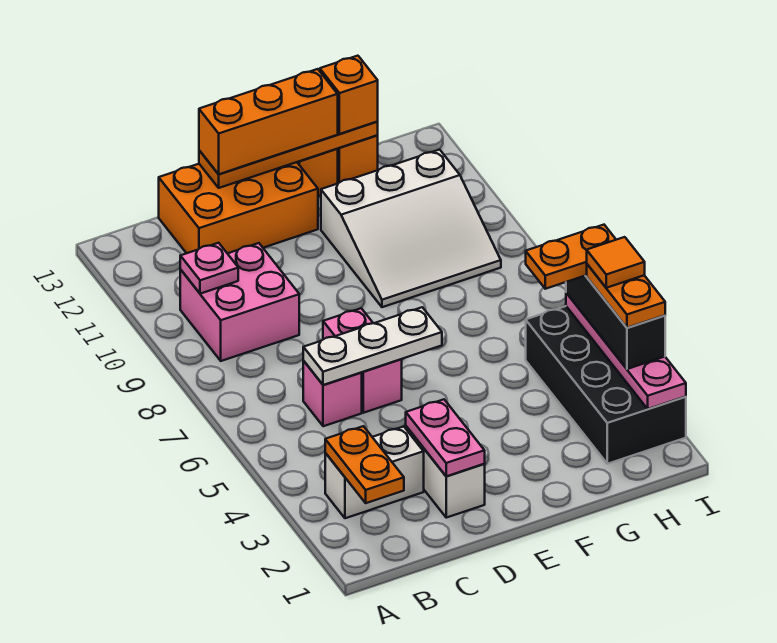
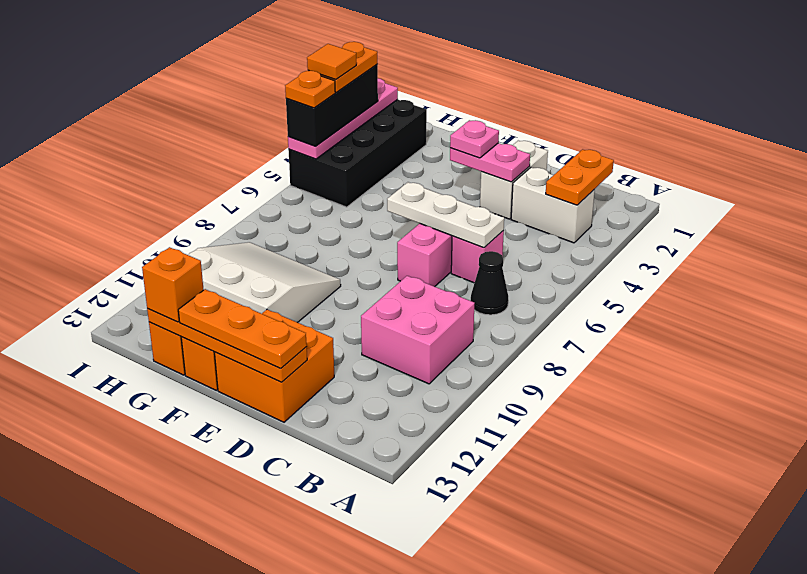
none -> black 1x1 cone [471,251,508,315]
pink 1x1 plate [180,243,238,294] -> pink 1x1 plate moved to [450,120,499,158]
orange 2x3 brick [159,162,318,254] -> orange 2x2 brick [214,310,334,422]
pink 1x2 plate [406,399,485,476] -> pink 1x2 plate turned to [450,143,530,182]
orange 1x3 brick [199,69,338,174] -> orange 1x3 plate [178,289,307,368]
orange 1x2 plate [526,225,616,289] -> orange 1x1 plate [285,71,335,108]

